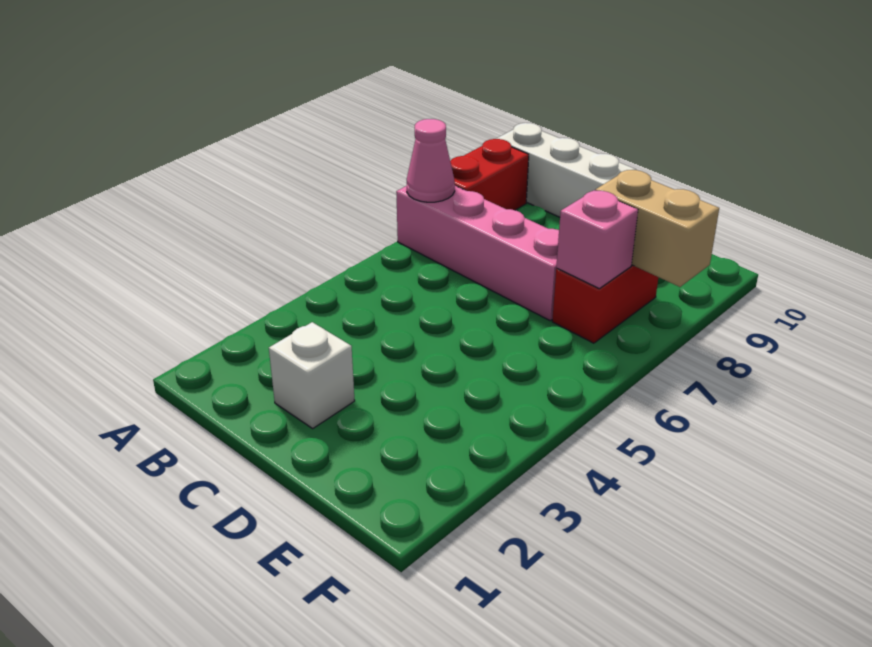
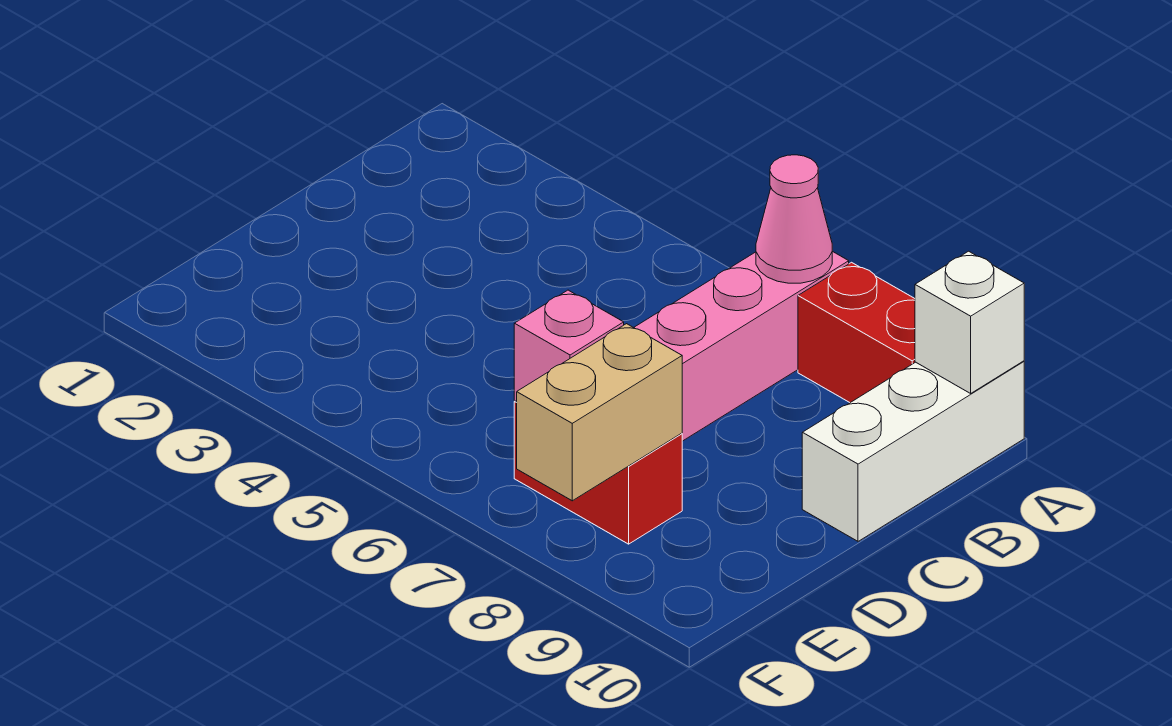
white 1x1 brick [269,322,355,428] -> white 1x1 brick moved to [915,251,1024,393]

